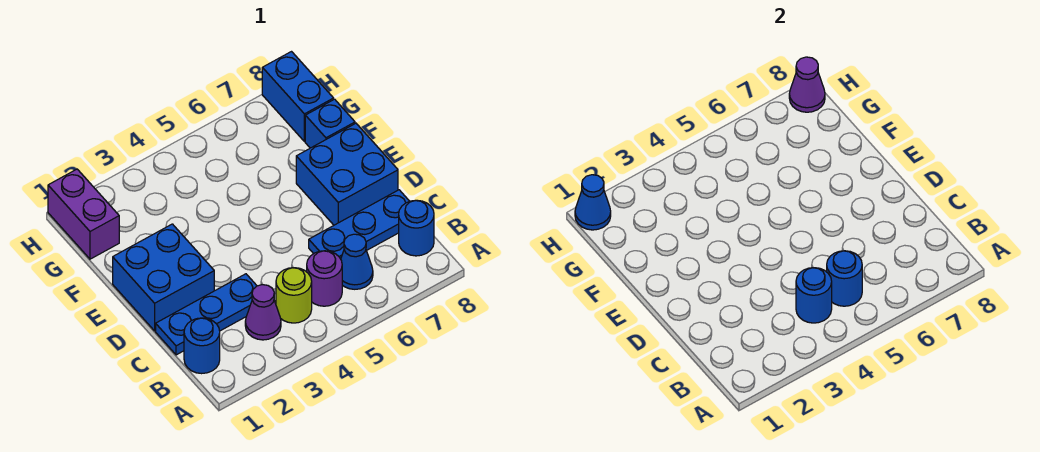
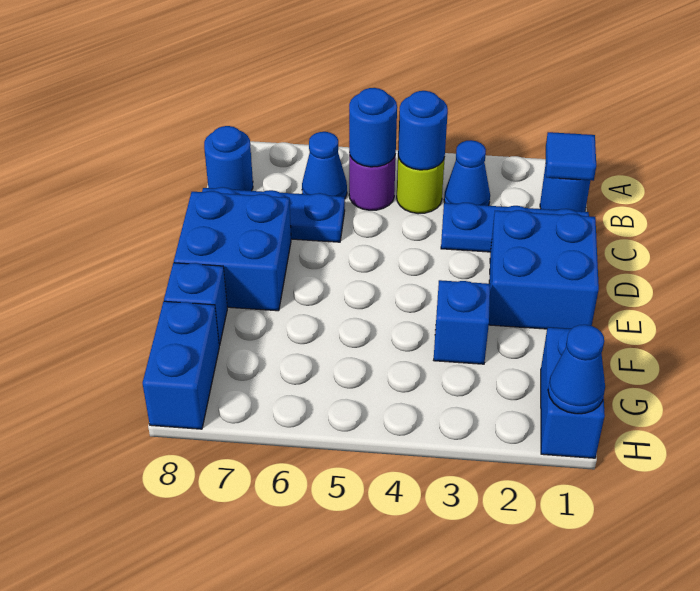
none -> blue 1x1 tile [546,132,596,181]
purple 1x1 cone [245,285,281,340] -> blue 1x1 cone [444,140,490,206]
none -> blue 1x1 brick [434,280,490,364]
purple 1x2 brick [48,169,119,259] -> blue 1x2 brick [541,328,605,458]
purple 1x1 cone [789,57,825,112] -> none

